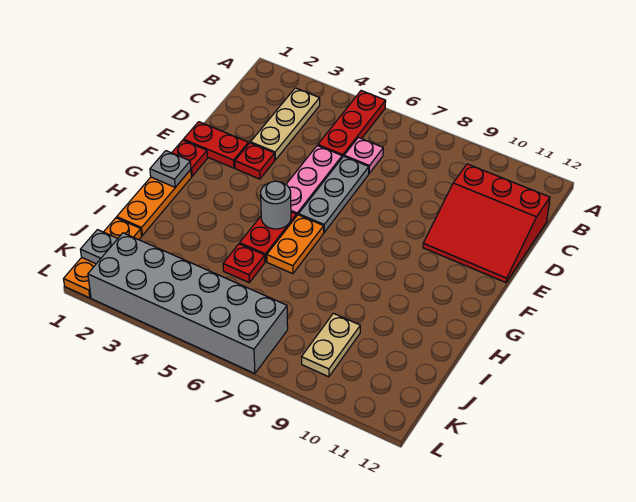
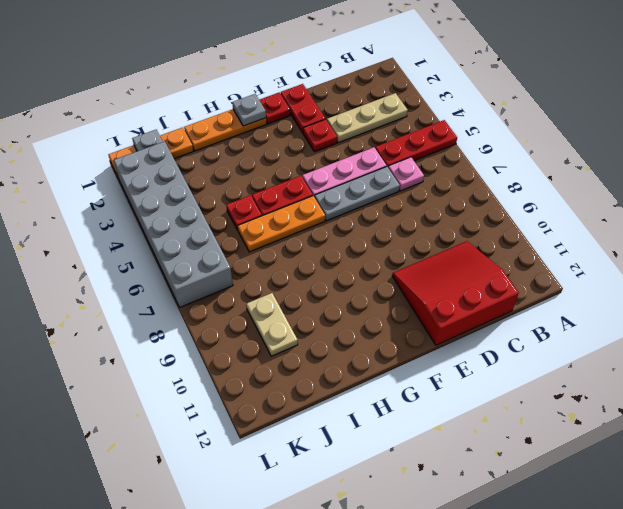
red 3x3 slope [423,164,550,282] -> red 3x3 slope turned to [392,241,519,345]
grey 1x1 round brick [261,181,291,229] -> none
orange 1x2 plate [267,215,324,274] -> orange 1x3 plate [238,196,325,252]
tan 1x2 plate [302,313,360,377] -> tan 1x2 plate turned to [246,293,298,356]

